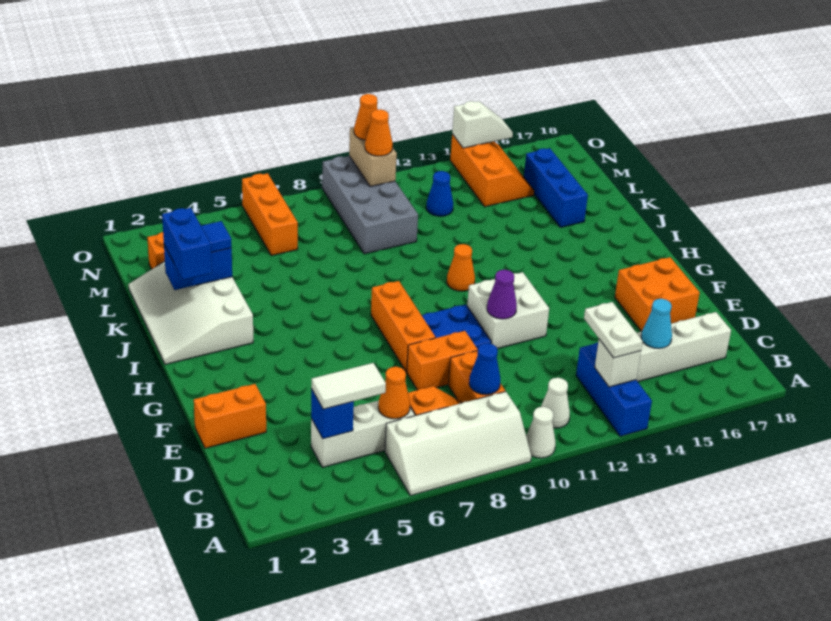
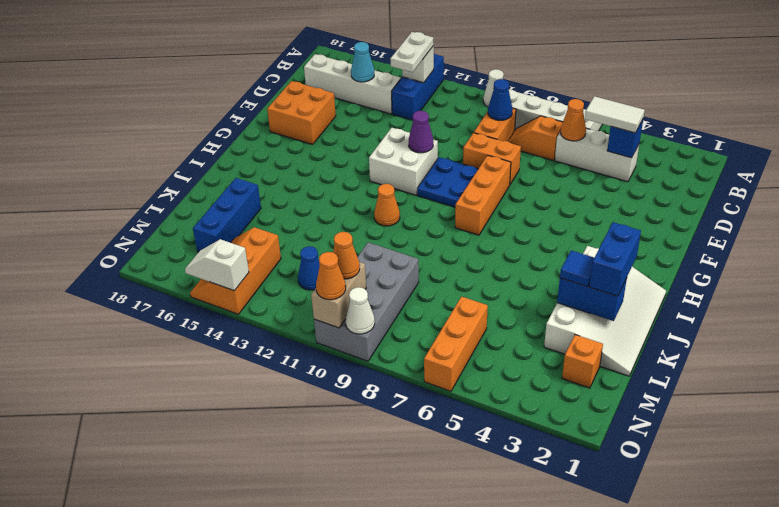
white 1x1 cone [541,378,570,428] -> white 1x1 cone moved to [346,287,375,334]
orange 1x2 brick [194,384,266,448] -> none

